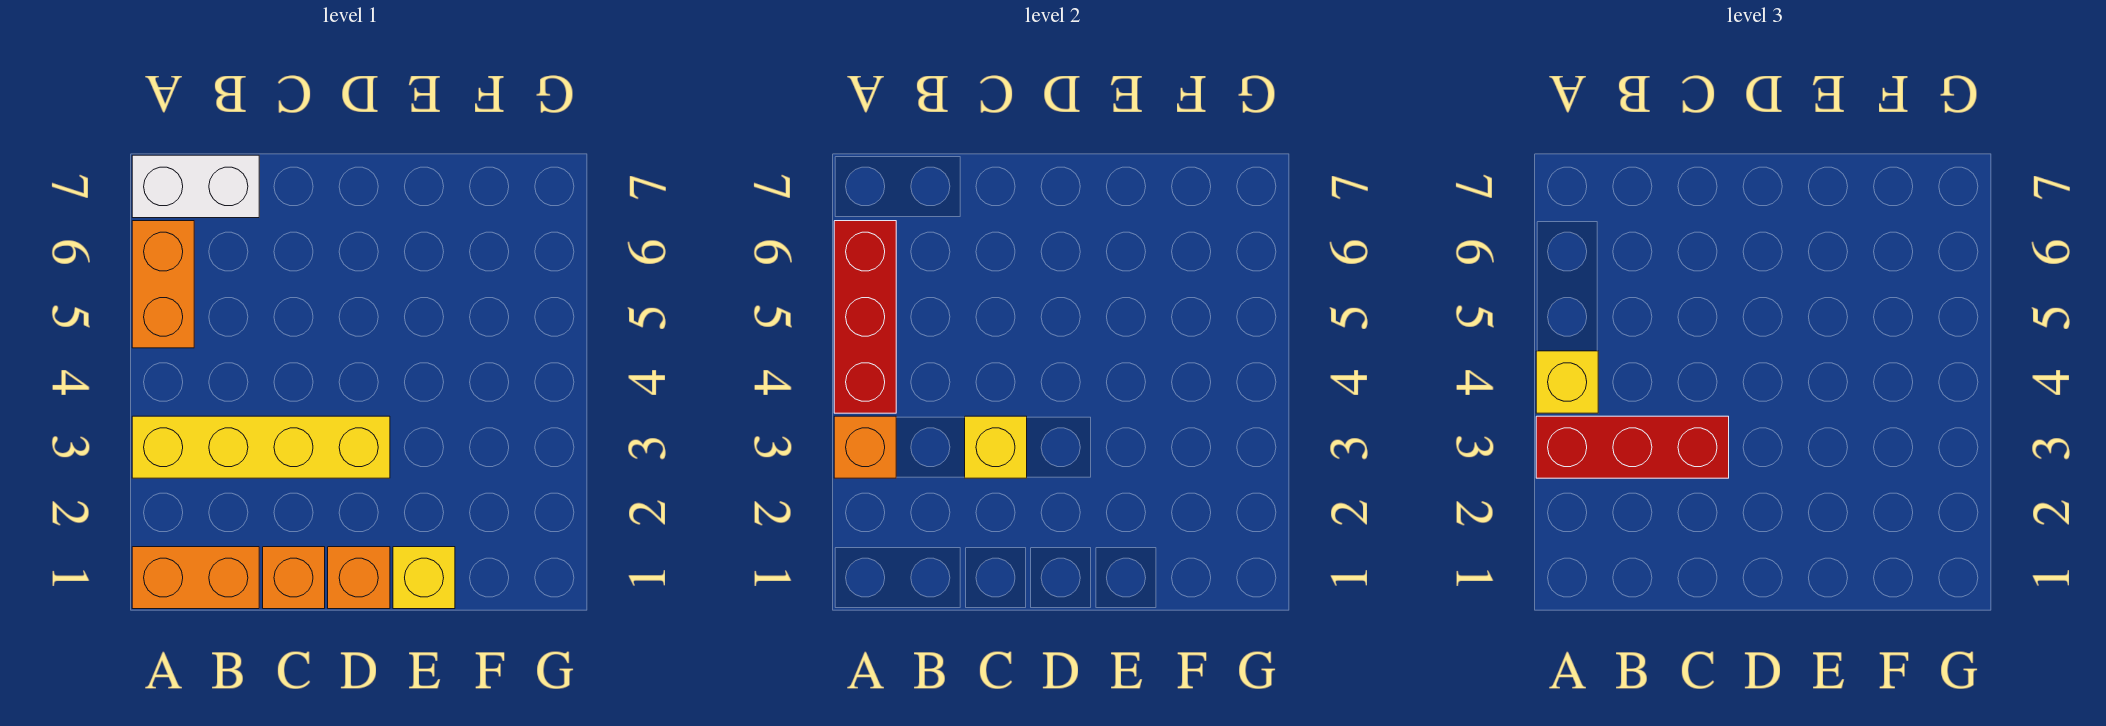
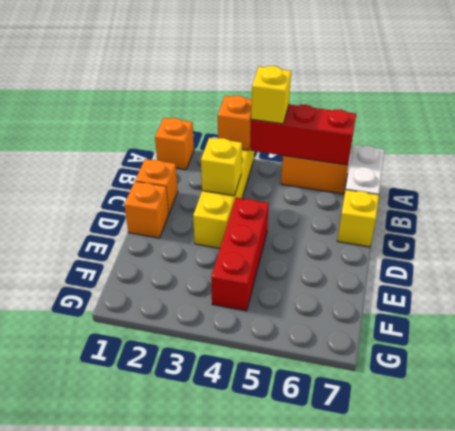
orange 1x2 brick [132,547,259,609] -> orange 1x1 brick [155,118,194,170]
red 1x3 brick [1536,416,1729,478] -> red 1x3 brick moved to [211,198,269,311]
yellow 1x1 brick [393,547,455,609] -> yellow 1x1 brick moved to [337,190,379,247]

